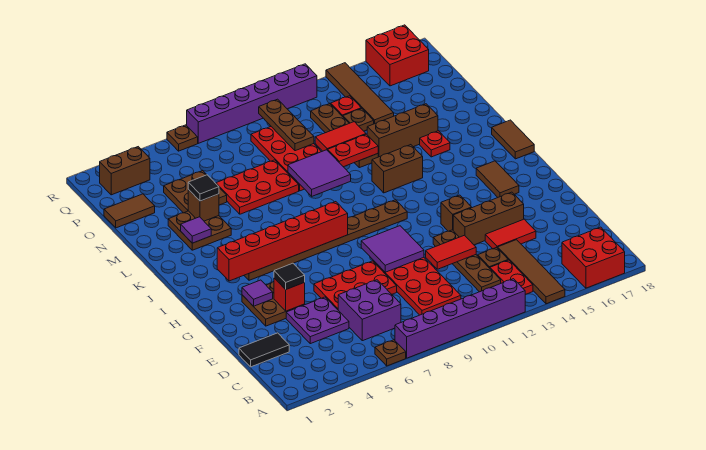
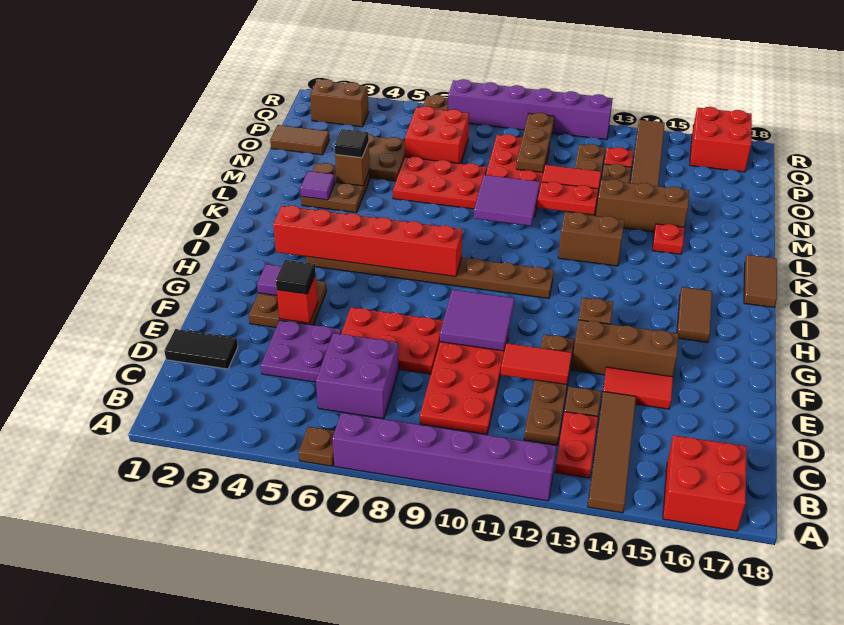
none -> red 2x2 brick [405,106,469,164]

